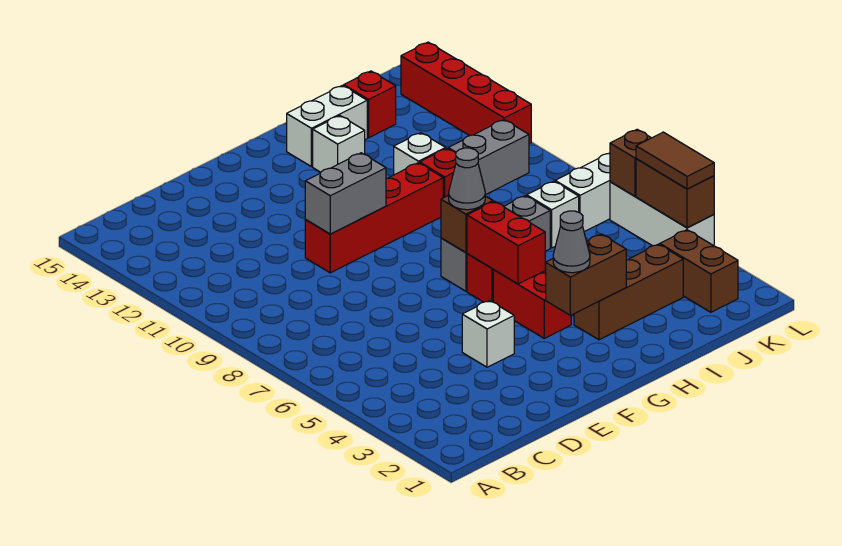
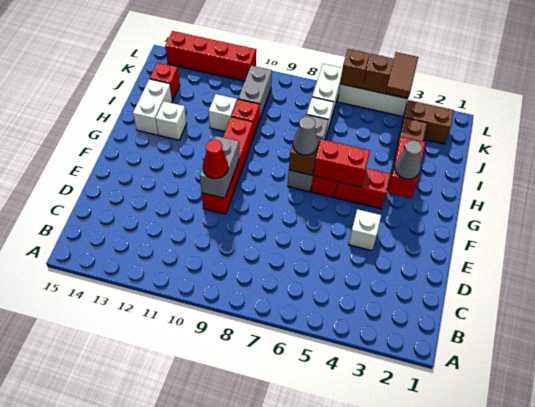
none -> red 1x1 cone [203,140,228,179]
brown 1x2 brick [545,234,626,315] -> red 1x2 brick [388,137,425,199]
brown 1x2 tile [636,132,714,189] -> brown 1x2 tile turned to [386,52,418,98]

